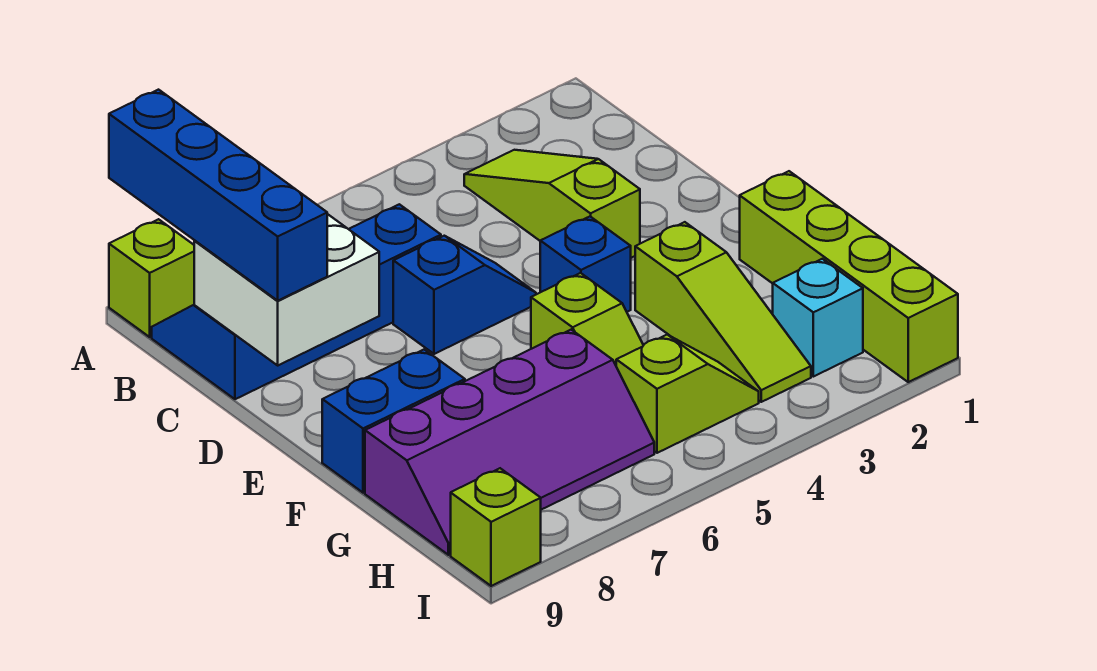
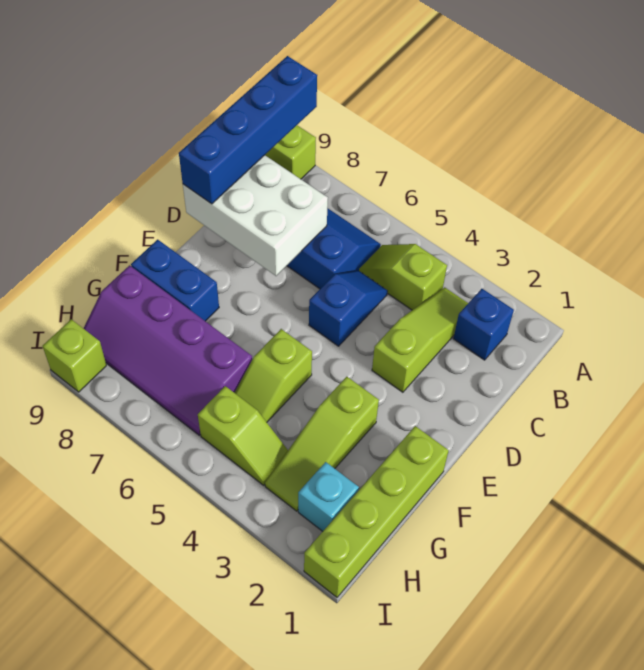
none -> lime 1x2 slope [359,244,447,310]
white 2x2 brick [194,214,379,365] -> white 2x3 brick [183,155,328,276]
blue 1x2 slope [393,236,536,354] -> blue 1x2 slope turned to [309,270,387,346]
blue 1x1 brick [540,216,631,312] -> blue 1x1 brick moved to [453,289,514,360]

